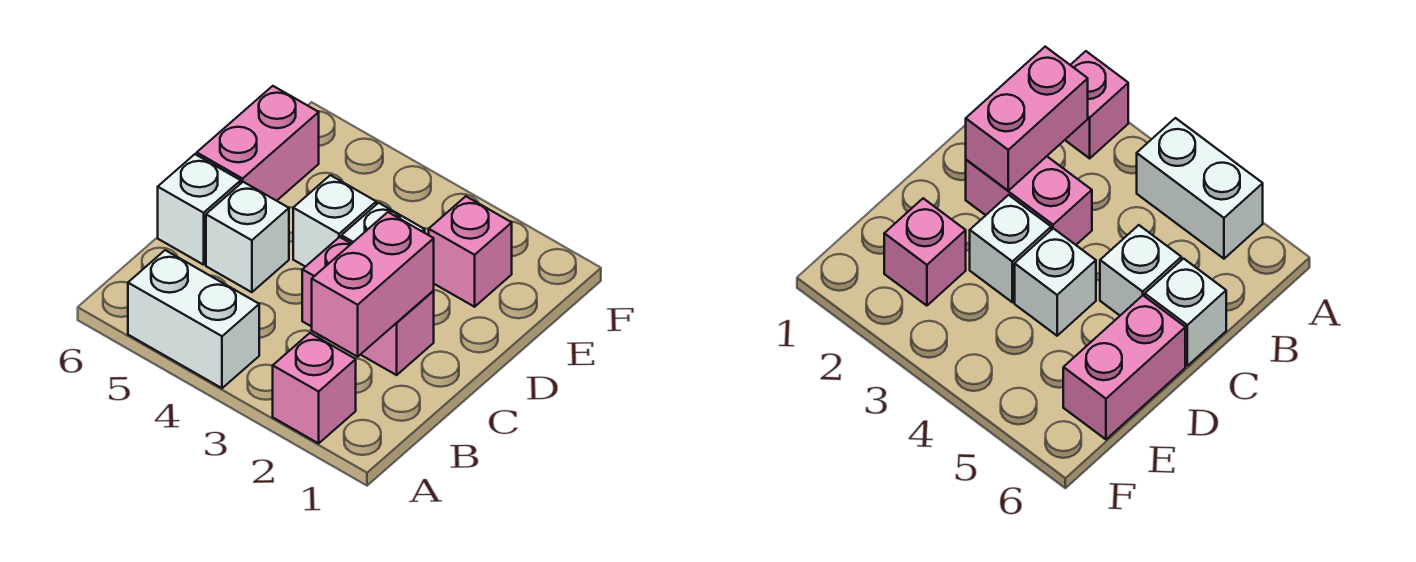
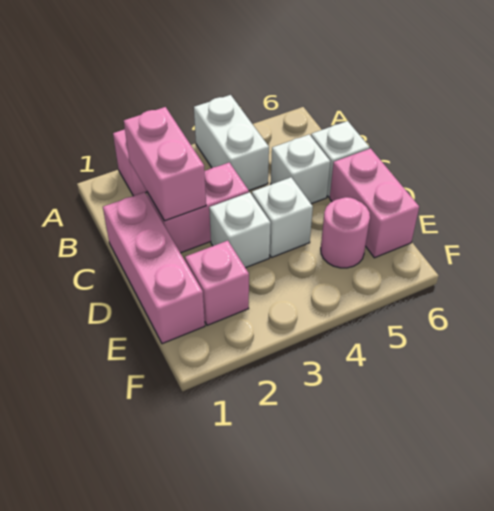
white 1x2 brick [128,250,259,388] -> white 1x2 brick turned to [194,95,269,190]
none -> pink 1x3 brick [103,192,205,344]
none -> pink 1x1 round brick [321,197,370,268]

